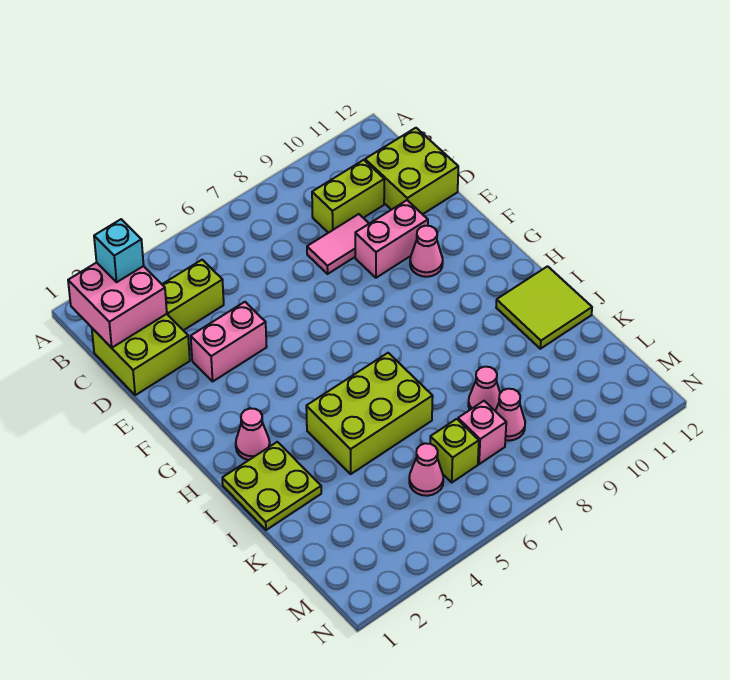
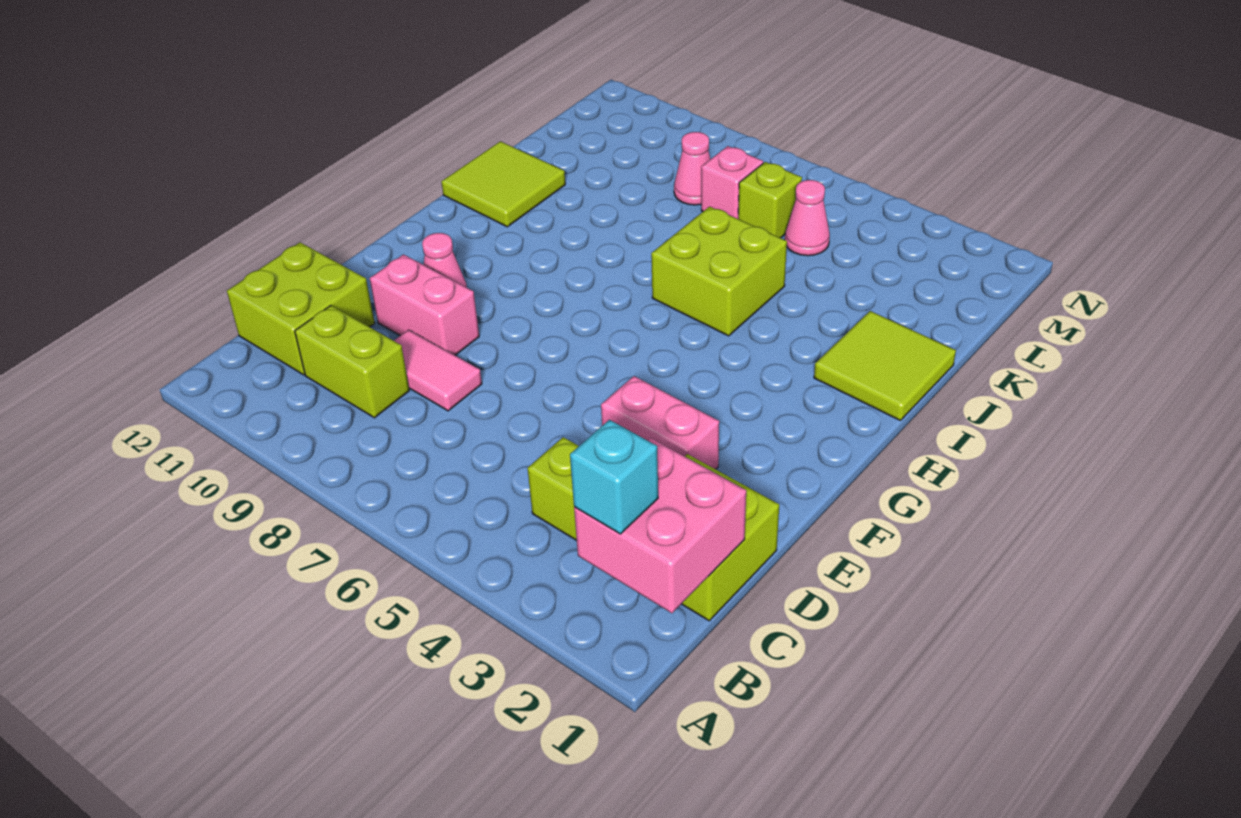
pink 1x1 cone [236,408,270,460] -> none
lime 2x2 plate [222,442,321,530] -> lime 2x2 tile [814,311,956,420]
lime 2x3 brick [306,353,433,474] -> lime 2x2 brick [651,207,787,336]
pink 1x1 cone [468,367,500,411] -> none

